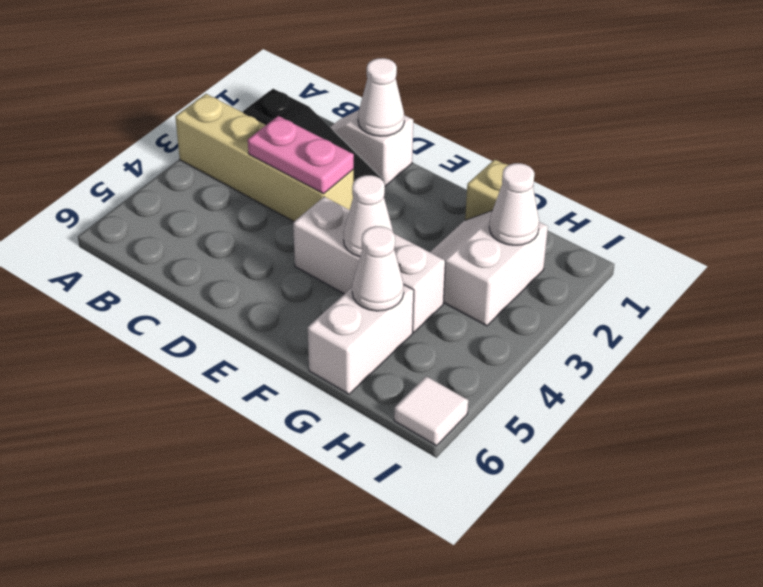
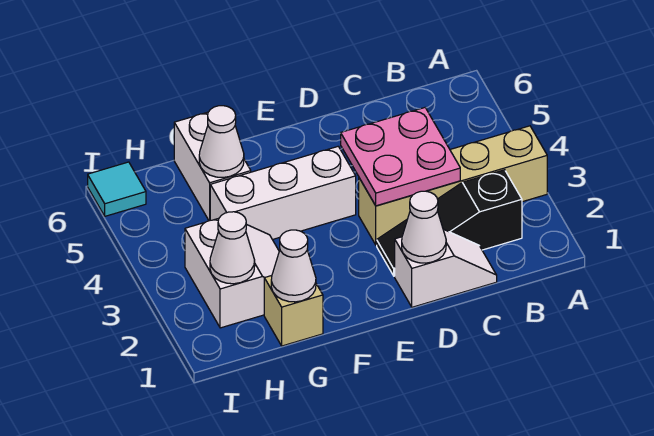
pink 1x2 plate [248,116,354,194] -> pink 2x2 plate [341,108,460,206]
white 1x1 cone [344,175,393,257] -> white 1x1 cone moved to [271,230,316,302]
white 1x1 tile [394,376,468,446] -> cyan 1x1 tile [88,162,146,216]

